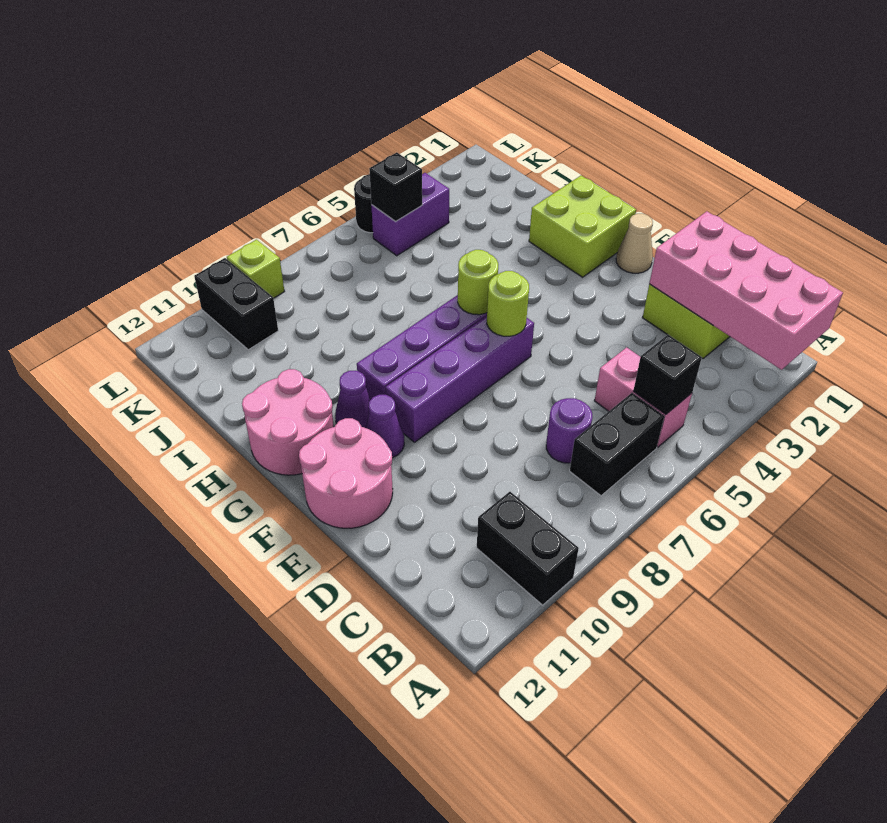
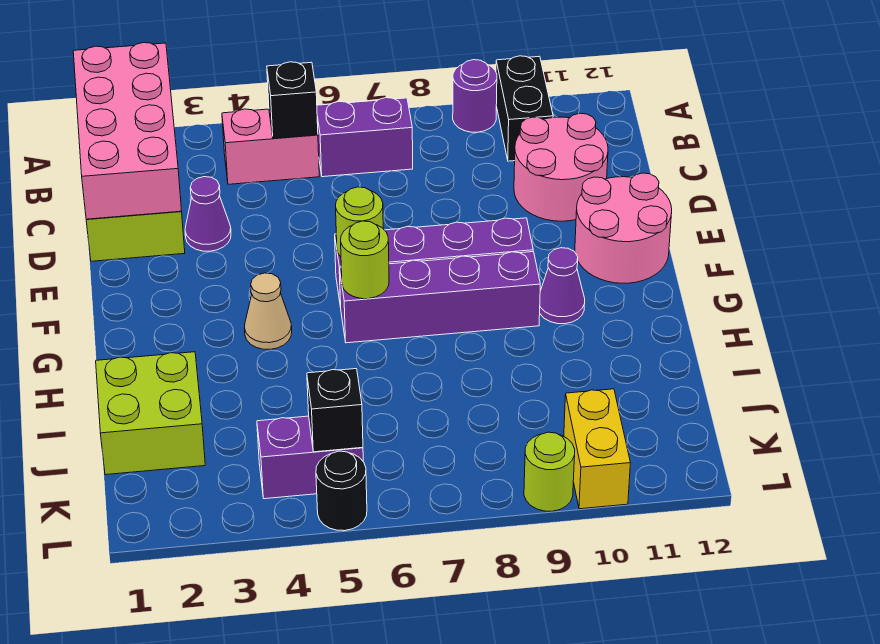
pink 1x2 brick [595,347,692,447] -> pink 1x2 brick turned to [222,109,319,184]
black 1x2 brick [570,393,664,496] -> purple 1x2 brick [317,98,413,177]
purple 1x1 round brick [546,398,592,463] -> purple 1x1 round brick moved to [453,60,497,132]
tan 1x1 cone [616,214,653,273] -> tan 1x1 cone moved to [245,273,292,349]
purple 1x1 cone [366,395,404,458] -> purple 1x1 cone moved to [185,177,231,251]
lime 2x2 brick [529,176,636,277] -> lime 2x2 brick moved to [96,352,205,475]
pink 2x2 round brick [242,369,334,475] -> pink 2x2 round brick moved to [514,113,608,221]
black 1x2 brick [194,258,278,350] -> yellow 1x2 brick [564,389,630,509]
lime 1x1 brick [227,240,284,298] -> lime 1x1 round brick [524,432,575,511]

